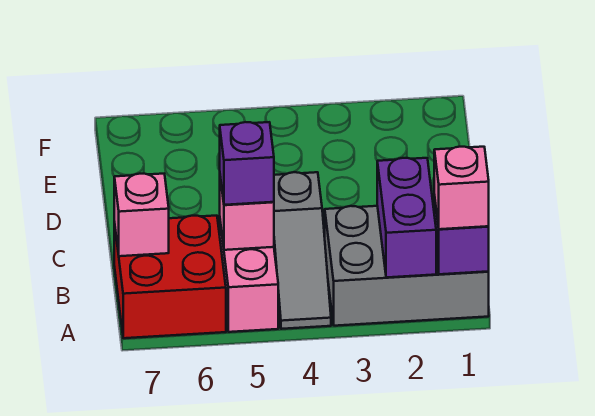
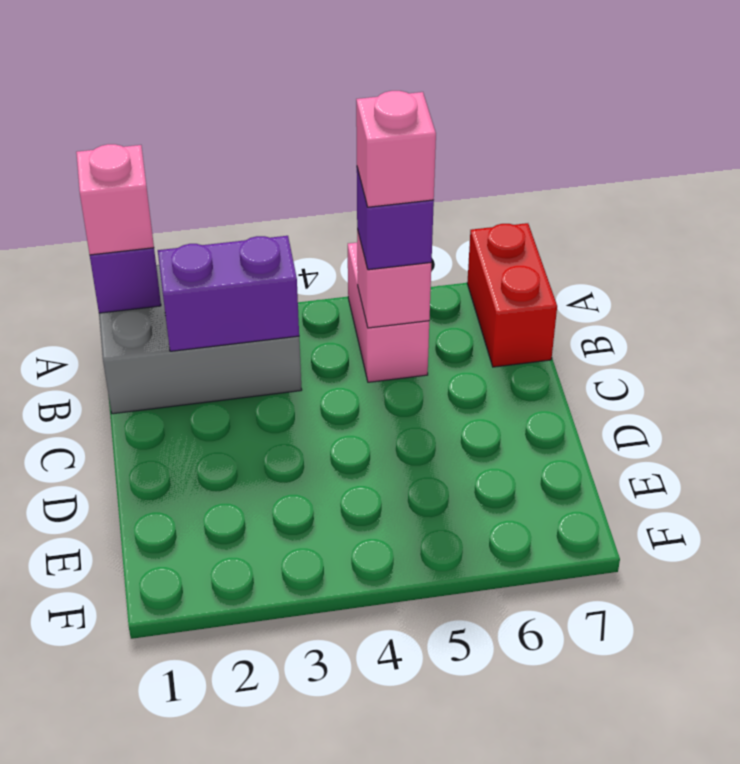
purple 1x2 brick [377,158,436,278] -> purple 1x2 brick turned to [158,236,299,351]
grey 1x3 slope [274,172,331,329] -> none
red 2x2 brick [114,216,226,338] -> red 1x2 brick [467,223,557,367]
pink 1x1 brick [114,174,169,256] -> pink 1x1 brick moved to [356,91,436,207]

